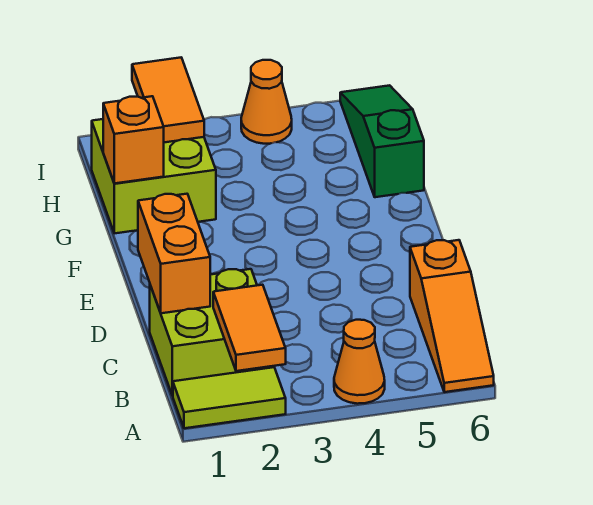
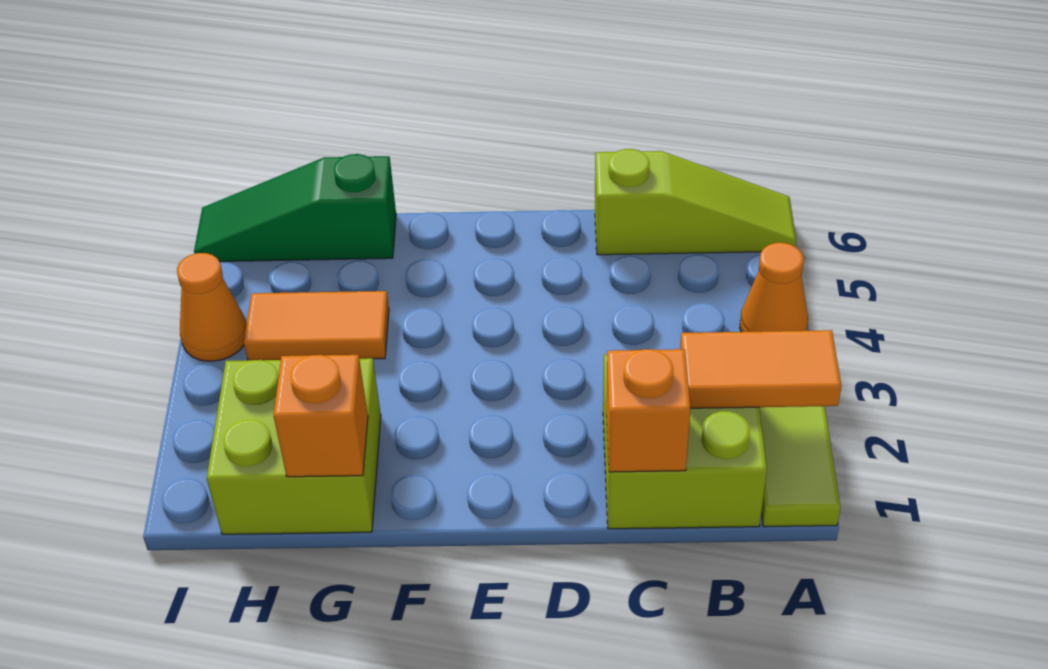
orange 1x3 slope [410,240,494,392] -> lime 1x3 slope [595,149,796,255]
orange 1x2 brick [138,194,210,313] -> orange 1x1 brick [606,349,690,472]
orange 1x2 tile [132,58,204,142] -> orange 1x2 tile moved to [244,291,389,360]

